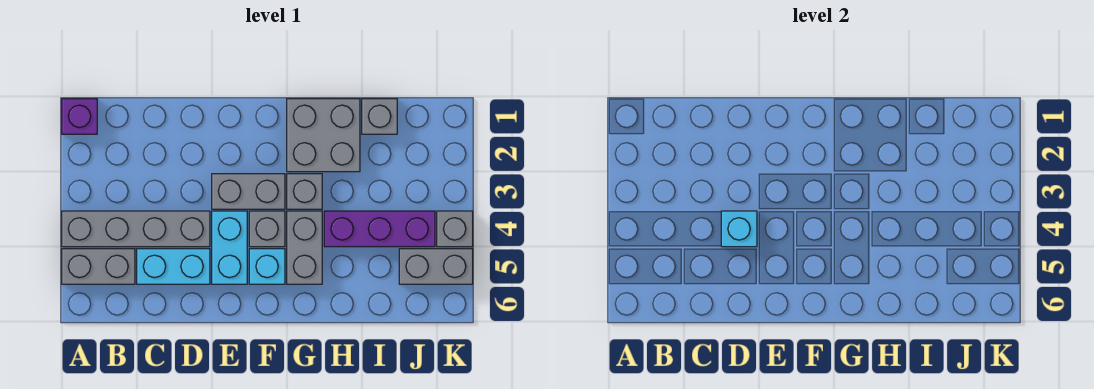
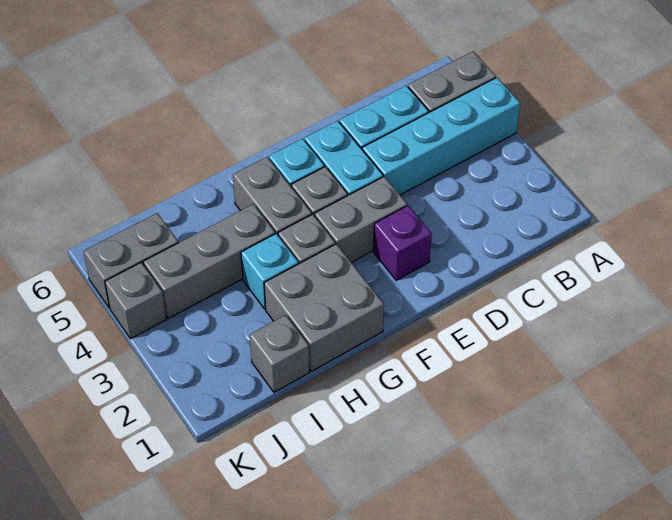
purple 1x1 brick [62,99,97,134] -> purple 1x1 brick moved to [373,205,432,280]
grey 1x4 brick [62,211,210,247] -> cyan 1x4 brick [362,78,520,195]
cyan 1x1 brick [721,211,757,247] -> cyan 1x1 brick moved to [241,234,299,309]
purple 1x3 brick [324,211,435,247] -> grey 1x3 brick [143,204,275,319]

